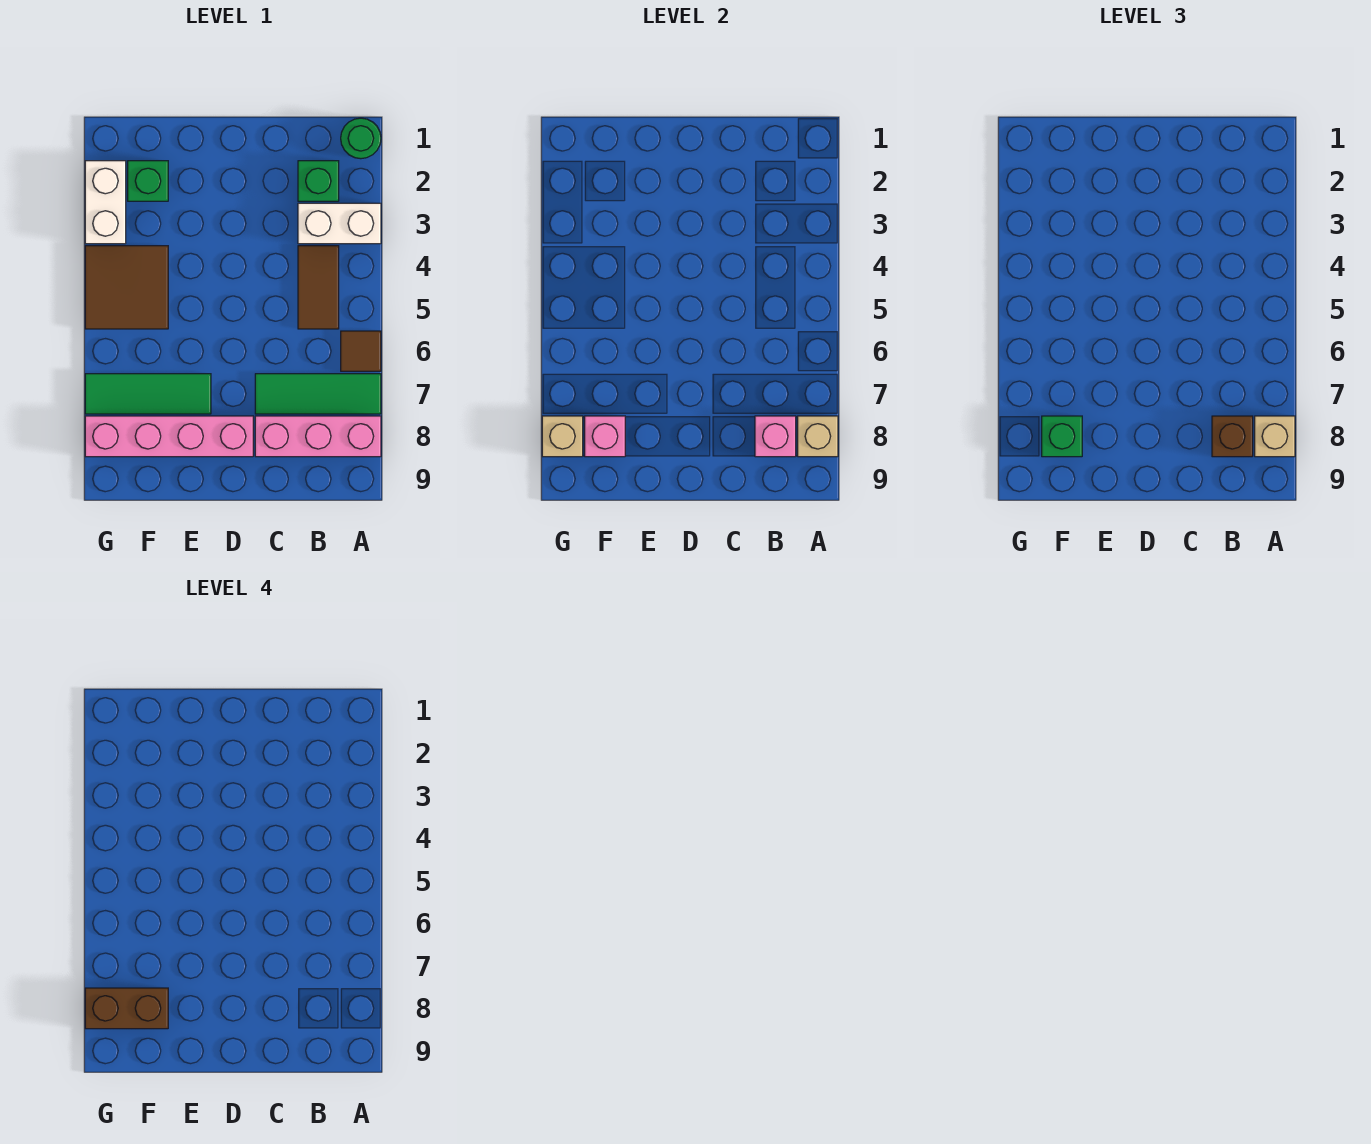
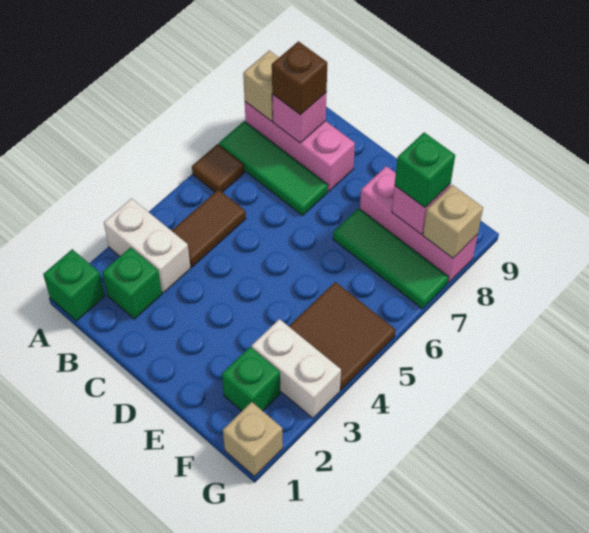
green 1x1 round brick [341,118,381,159] -> green 1x1 brick [43,249,105,321]
tan 1x1 brick [1255,416,1295,457] -> tan 1x1 brick moved to [223,402,283,476]
pink 1x4 brick [85,416,253,457] -> pink 1x3 brick [360,166,478,283]
brown 1x2 brick [85,988,168,1029] -> none
white 1x2 brick [85,161,126,244] -> white 1x2 brick turned to [252,319,341,418]

